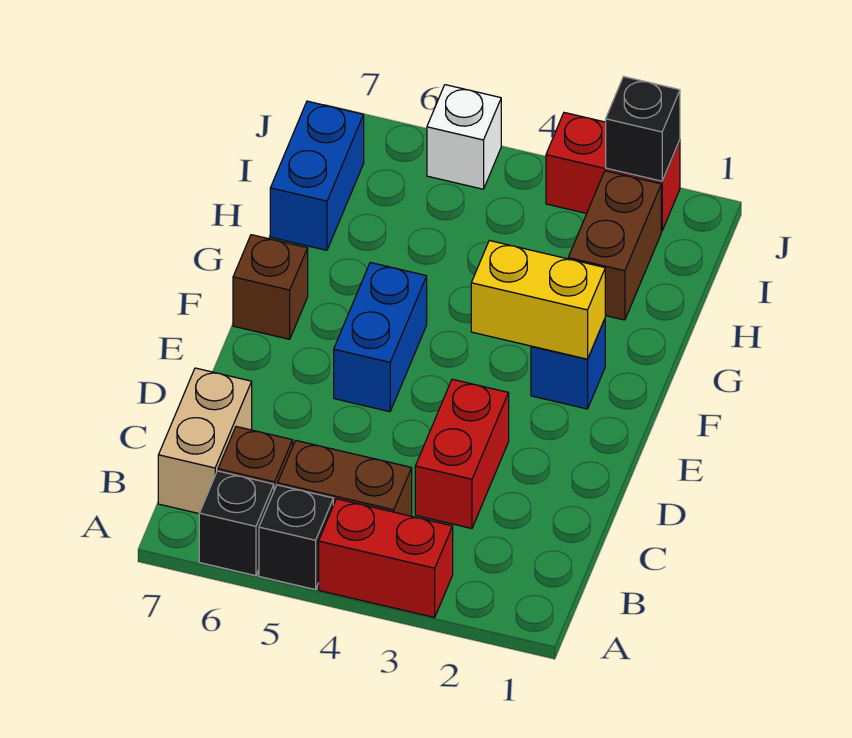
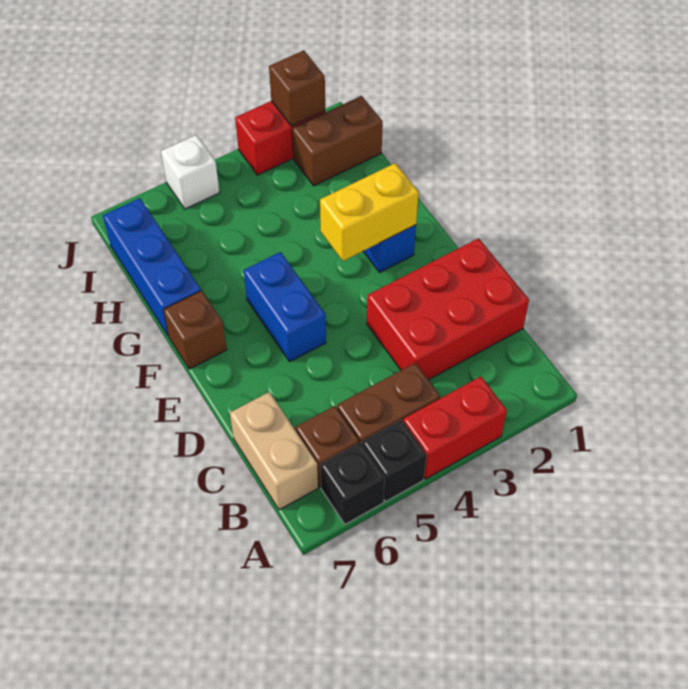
red 1x2 brick [415,379,509,528] -> red 2x3 brick [367,238,529,380]
brown 1x2 brick [568,171,661,320] -> brown 1x2 brick turned to [292,96,383,186]
blue 1x2 brick [270,101,364,250] -> blue 1x3 brick [103,198,201,336]
black 1x1 brick [606,77,680,181] -> brown 1x1 brick [269,51,325,126]

